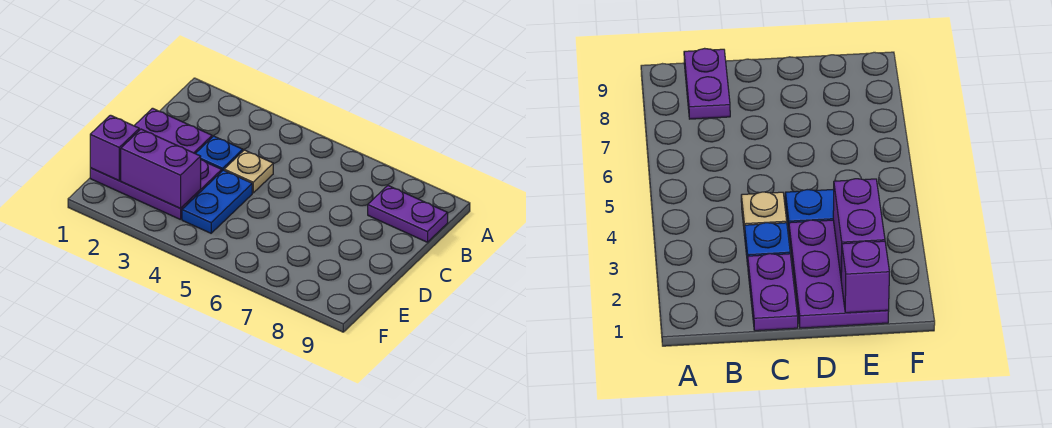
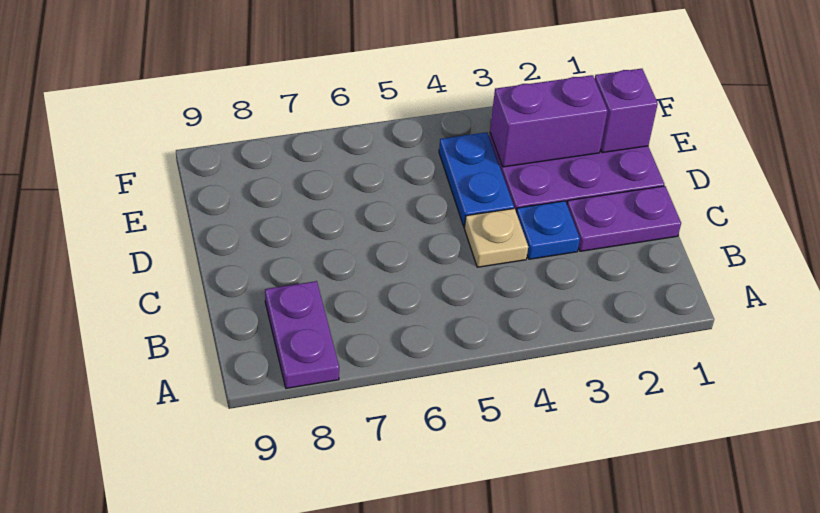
purple 1x2 plate [368,186,448,242] -> purple 1x2 plate turned to [265,281,339,388]

